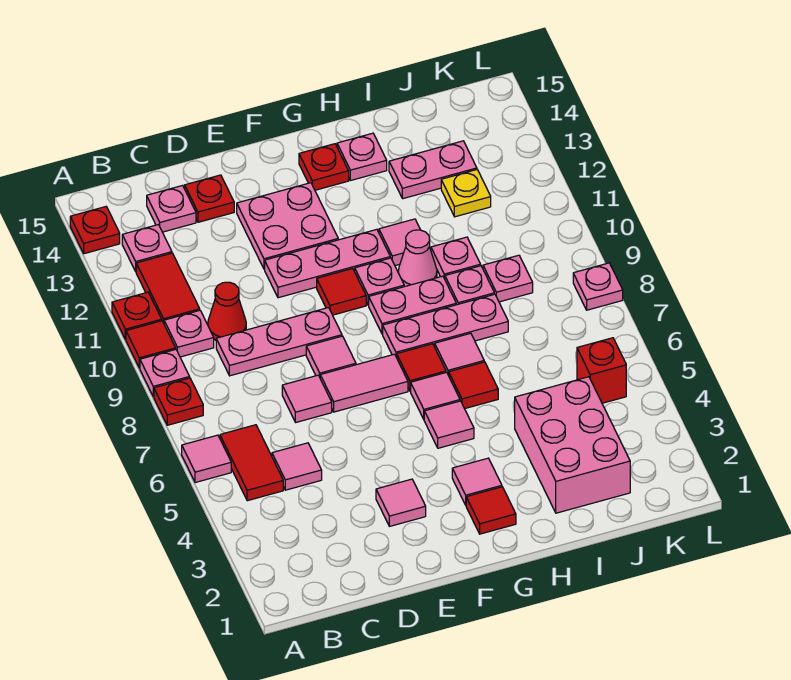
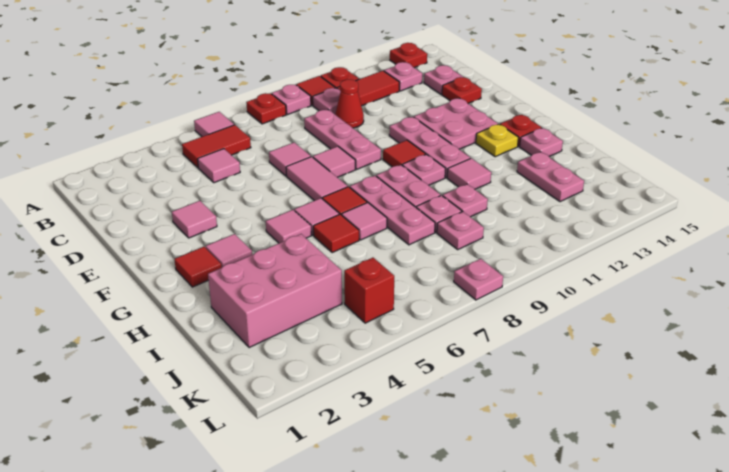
pink 1x1 cone [398,230,437,287] -> none
yellow 1x1 plate [441,170,491,217] -> yellow 1x1 plate moved to [476,124,518,157]

